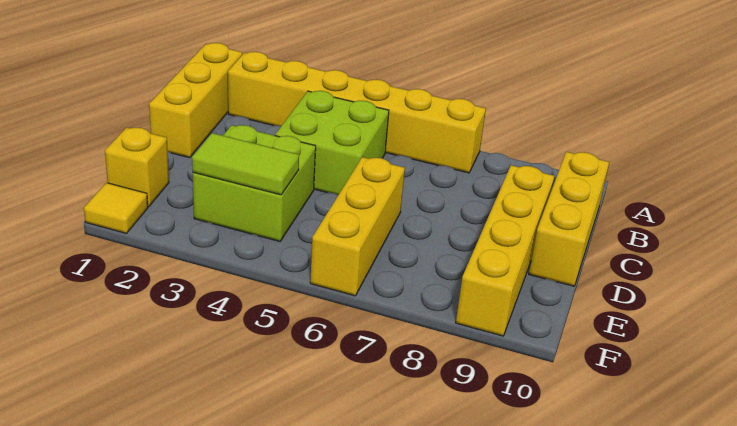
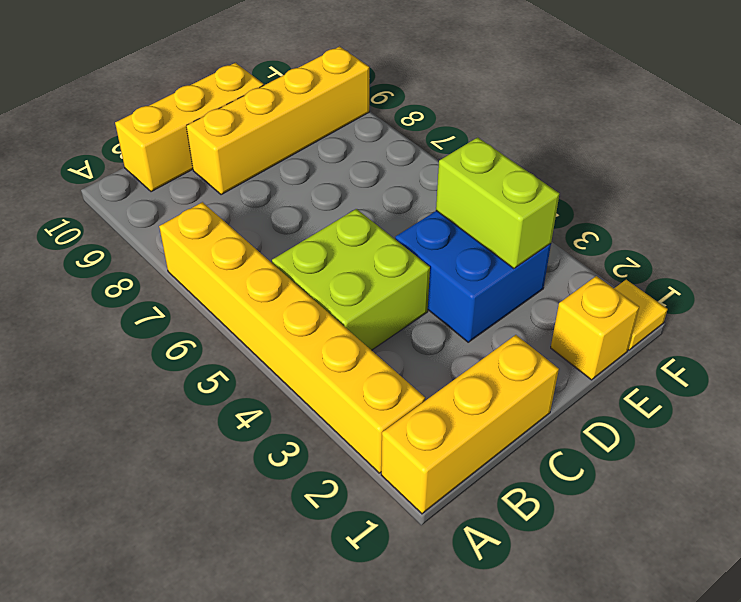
lime 2x2 brick [193,125,316,241] -> blue 2x2 brick [395,211,551,342]
yellow 1x3 brick [310,157,405,296] -> none
lime 1x2 tile [192,133,299,195] -> lime 1x2 brick [436,137,559,269]

